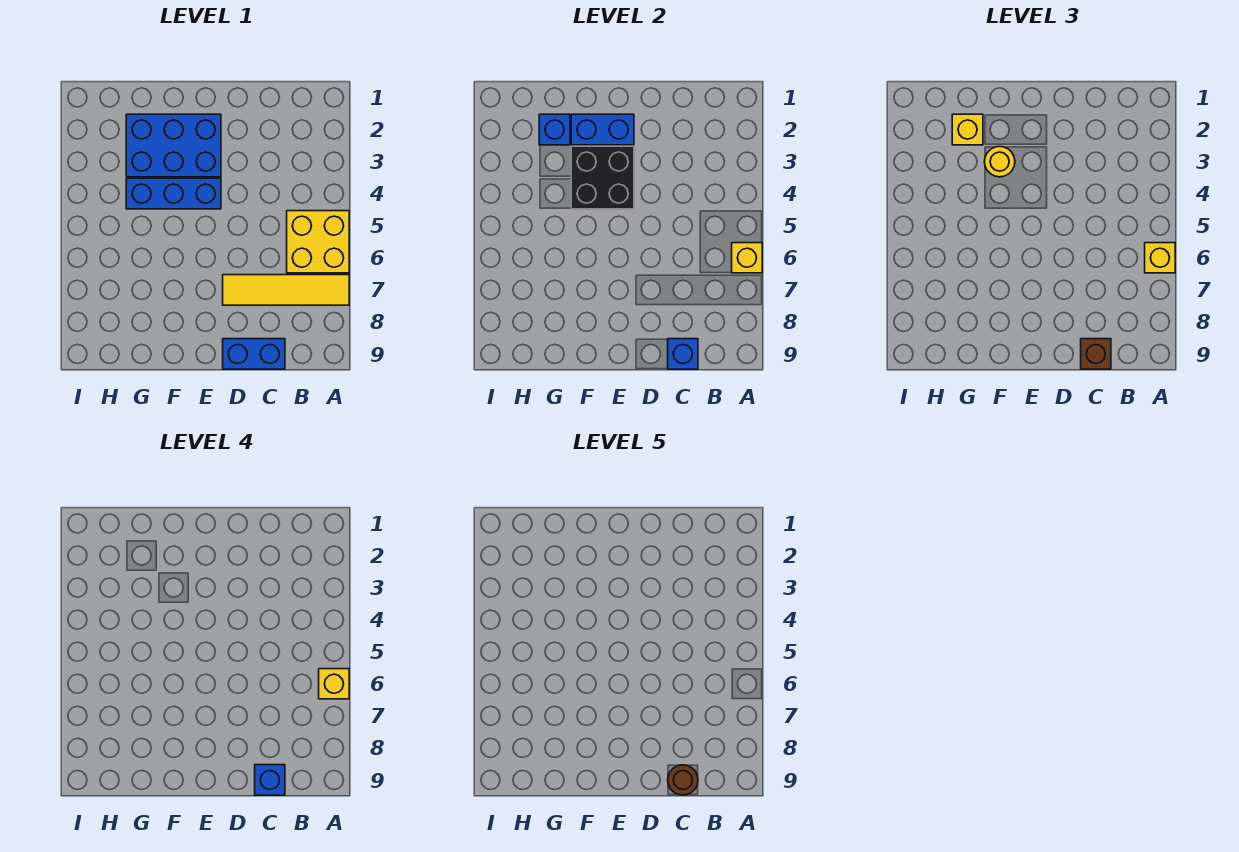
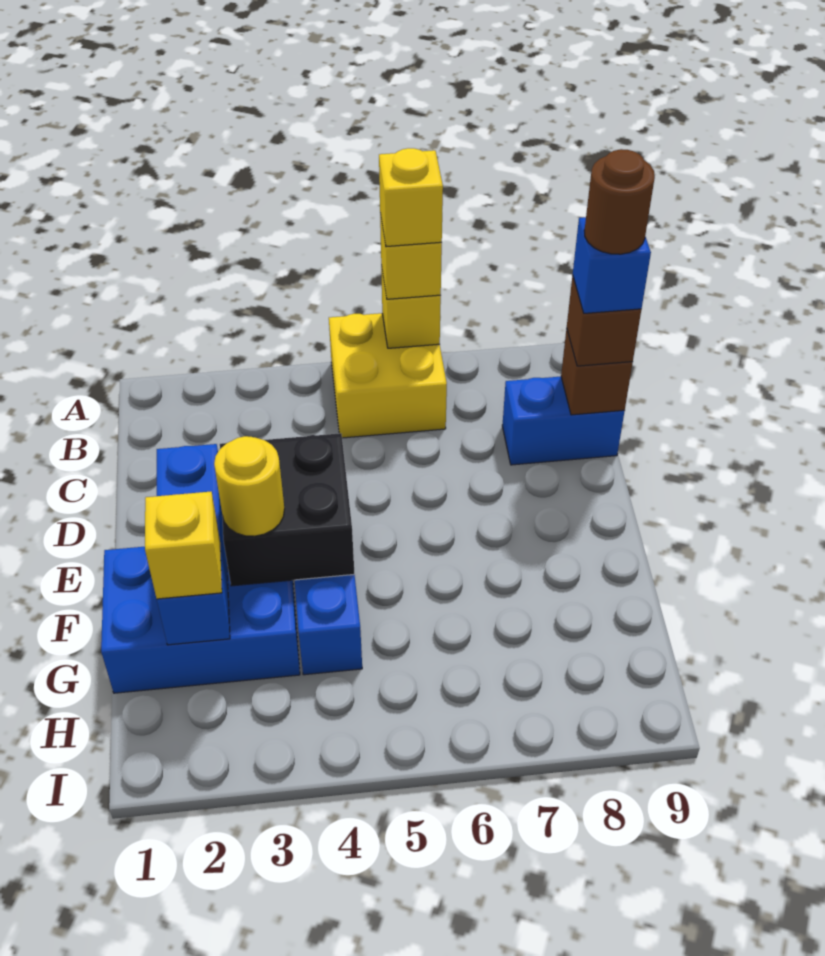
yellow 1x4 tile [223,275,349,305] -> none
blue 1x2 brick [223,339,285,369] -> blue 1x2 brick turned to [502,377,625,465]
blue 1x1 brick [668,339,698,369] -> brown 1x1 brick [561,328,633,415]
blue 2x3 brick [126,114,221,177] -> blue 2x3 brick turned to [101,547,300,693]

